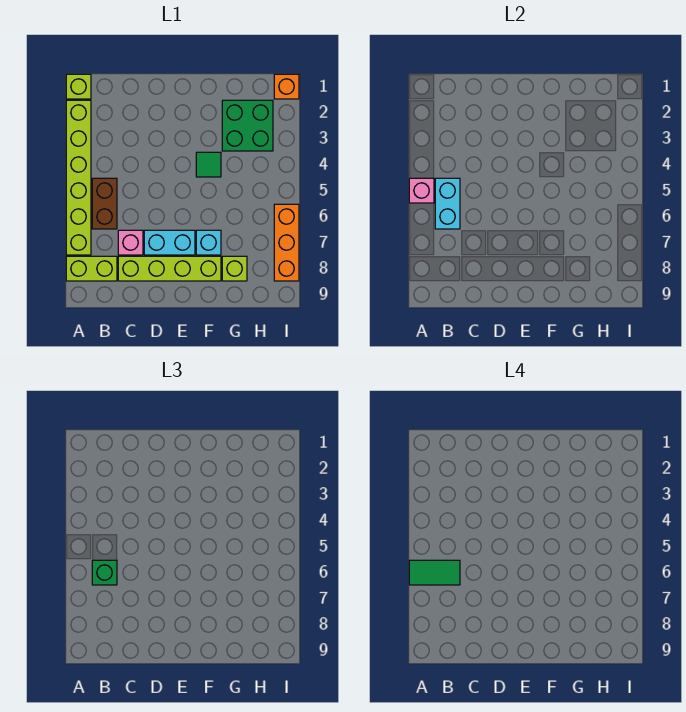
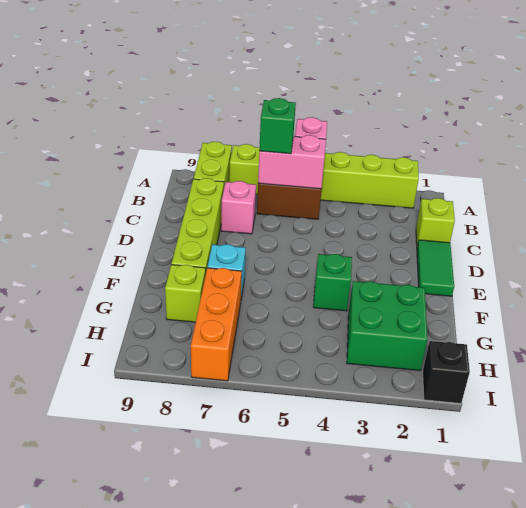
lime 1x1 brick [66,74,91,99] -> lime 1x1 brick moved to [416,198,455,246]
green 1x2 tile [409,560,460,585] -> green 1x2 tile moved to [417,240,454,296]
cyan 1x2 brick [435,178,460,229] -> pink 1x2 brick [258,135,326,189]
cyan 1x2 brick [144,230,195,255] -> none
green 1x1 tile [196,152,221,177] -> green 1x1 brick [313,254,352,311]
orange 1x1 brick [274,74,299,99] -> black 1x1 brick [423,341,470,404]
orange 1x3 brick [274,204,299,281] -> orange 1x3 brick turned to [191,268,242,381]

